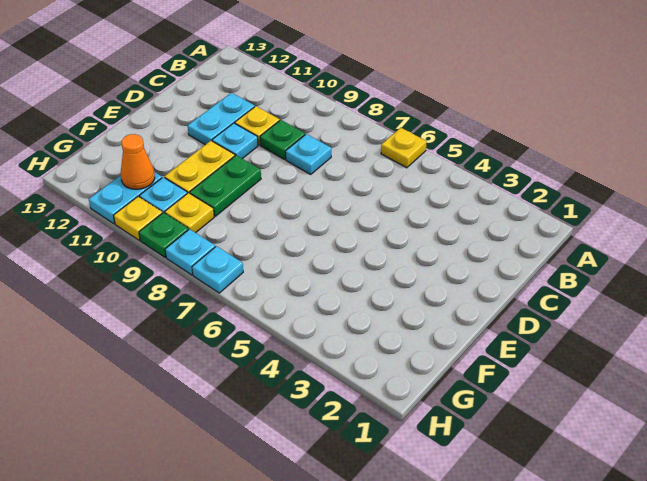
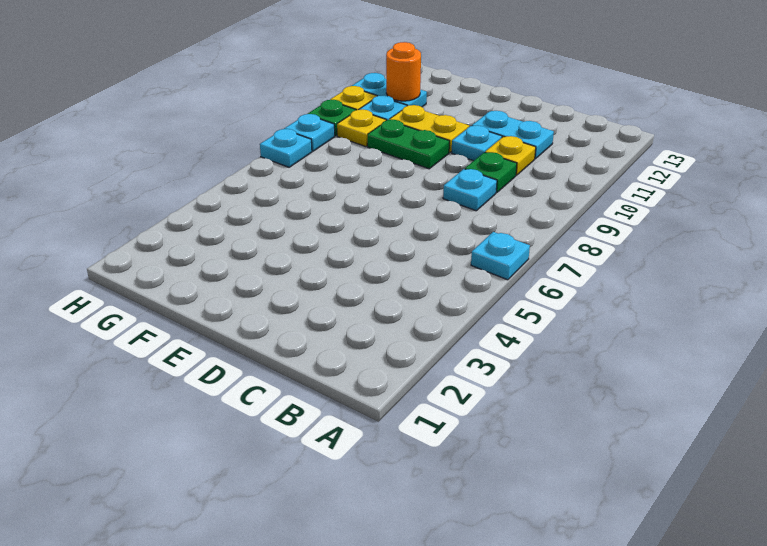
yellow 1x1 plate [381,128,427,168] -> cyan 1x1 plate [471,232,530,280]
orange 1x1 cone [121,134,155,189] -> orange 1x1 round brick [386,42,421,101]

